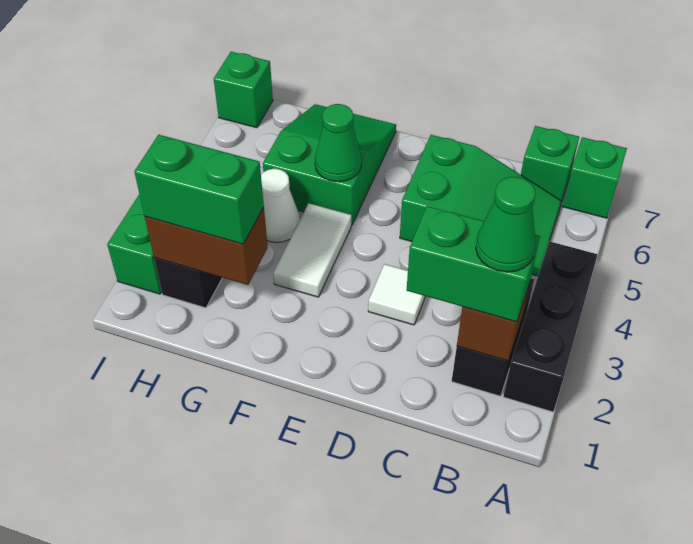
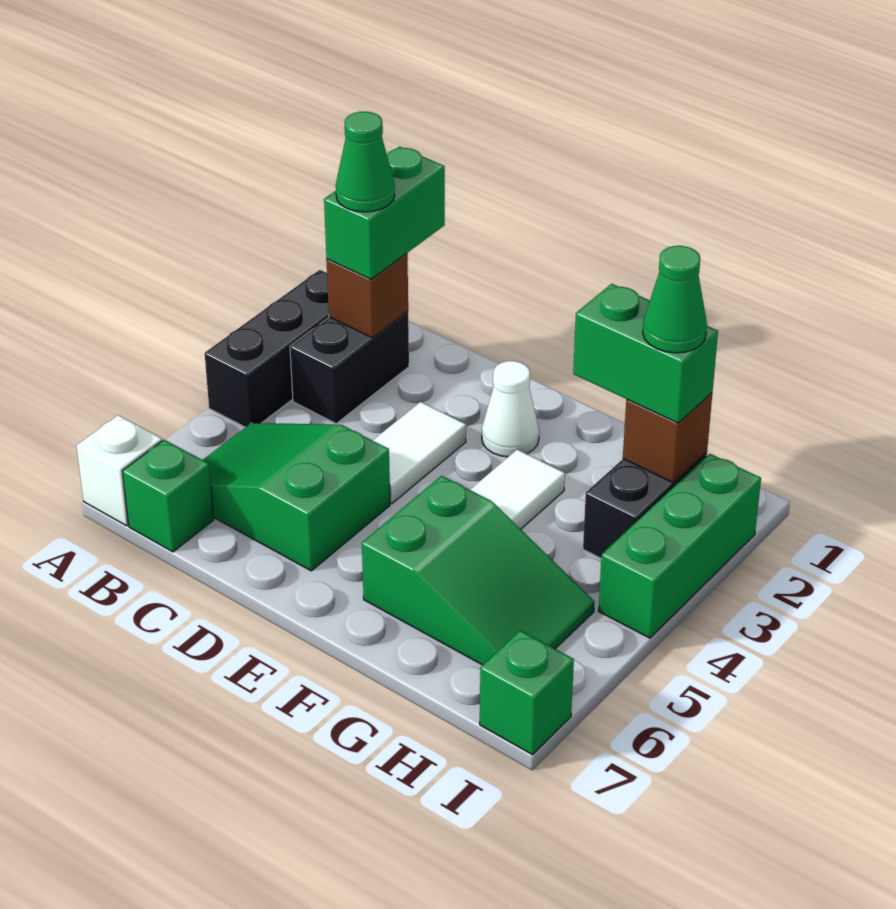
green 1x1 brick [563,137,627,218] -> white 1x1 brick [76,415,162,526]
green 1x2 brick [407,206,540,322] -> green 1x2 brick turned to [324,147,445,279]
white 1x1 tile [368,264,426,325] -> white 1x2 tile [373,402,466,504]
green 2x3 slope [263,104,396,225] -> green 2x3 slope turned to [362,476,595,665]
green 1x1 cone [315,104,362,182] -> green 1x1 cone moved to [643,246,707,353]
brown 1x2 brick [145,207,268,285] -> brown 1x1 brick [623,393,712,483]
white 1x1 cone [261,169,300,243] -> white 1x1 cone moved to [482,361,539,457]

